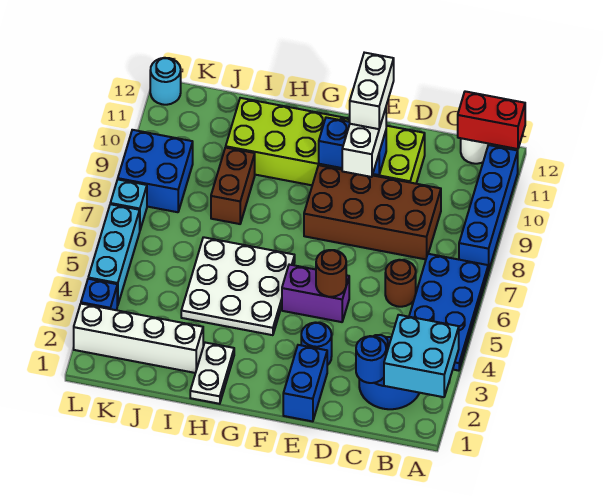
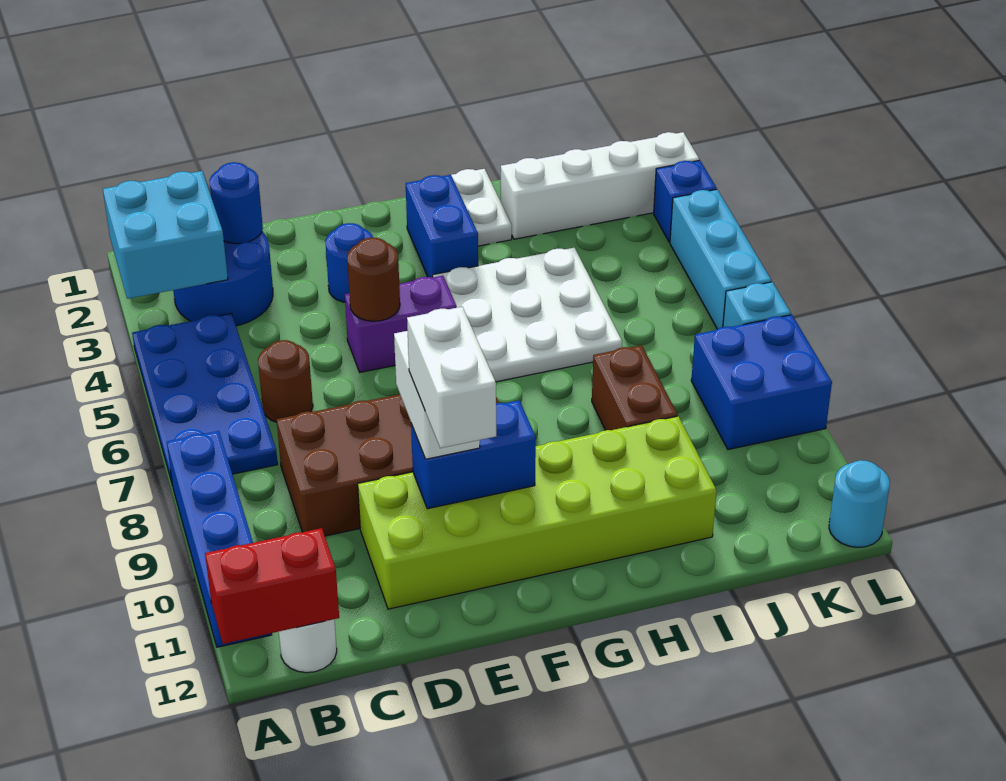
blue 1x2 brick [283,345,327,421] -> blue 1x2 brick moved to [406,175,478,278]

